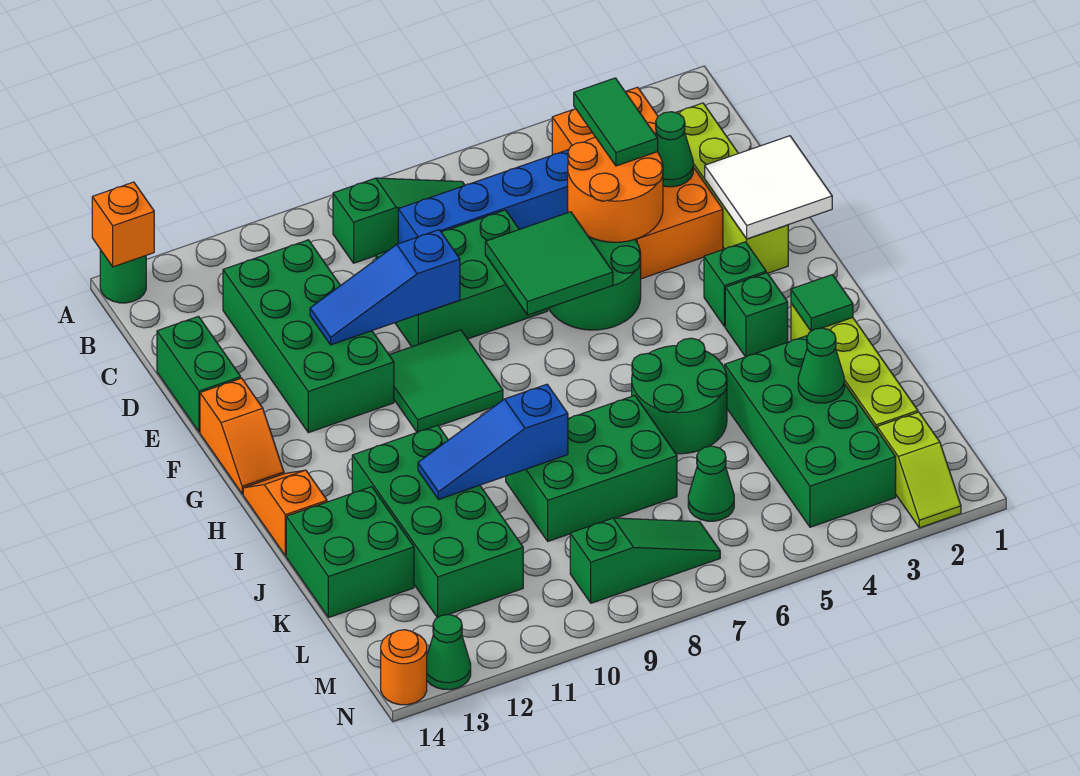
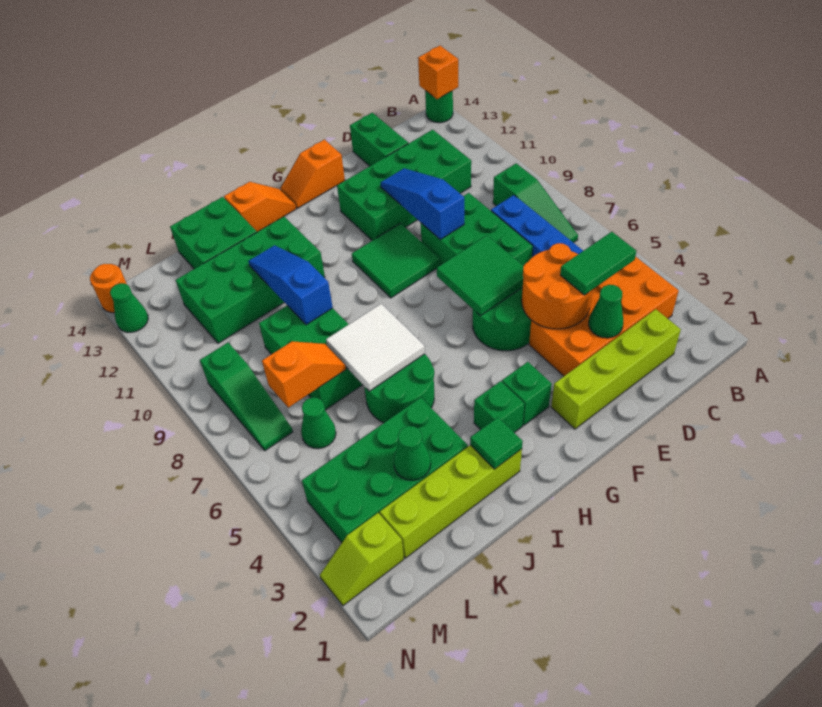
green 1x2 brick [157,316,241,432] -> green 1x2 brick turned to [350,113,408,166]
white 2x2 tile [705,136,832,239] -> white 2x2 tile moved to [326,304,425,391]
none -> orange 1x2 slope [262,341,346,408]

